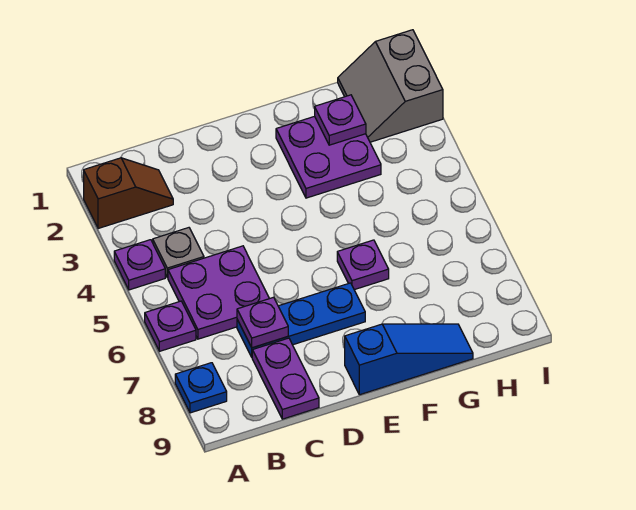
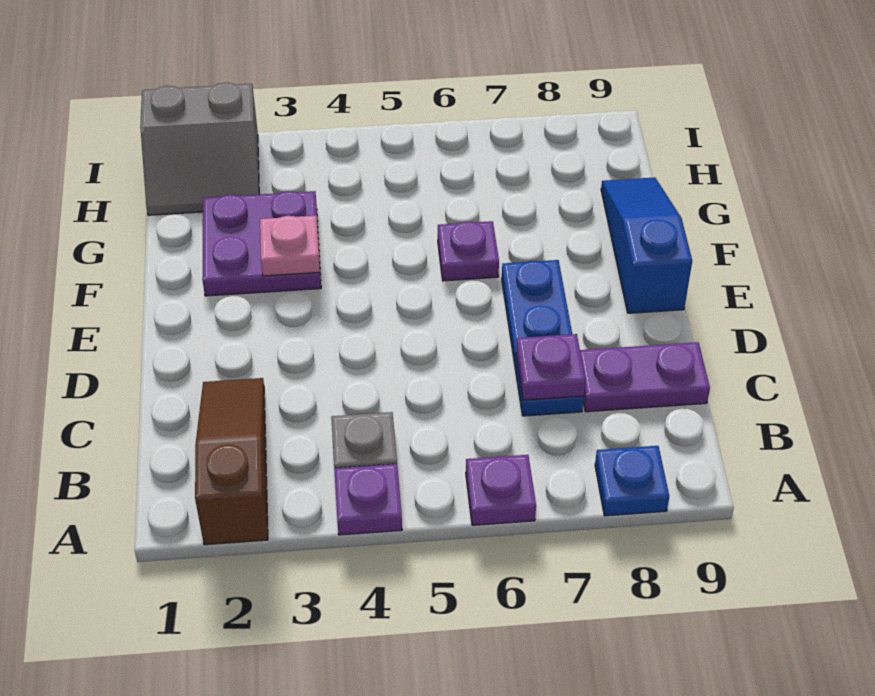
brown 1x2 slope [84,158,173,229] -> brown 1x3 slope [195,378,268,545]
purple 2x2 plate [168,246,269,339] -> none
none -> pink 1x1 plate [260,216,320,276]
purple 1x1 plate [315,95,366,145] -> none

